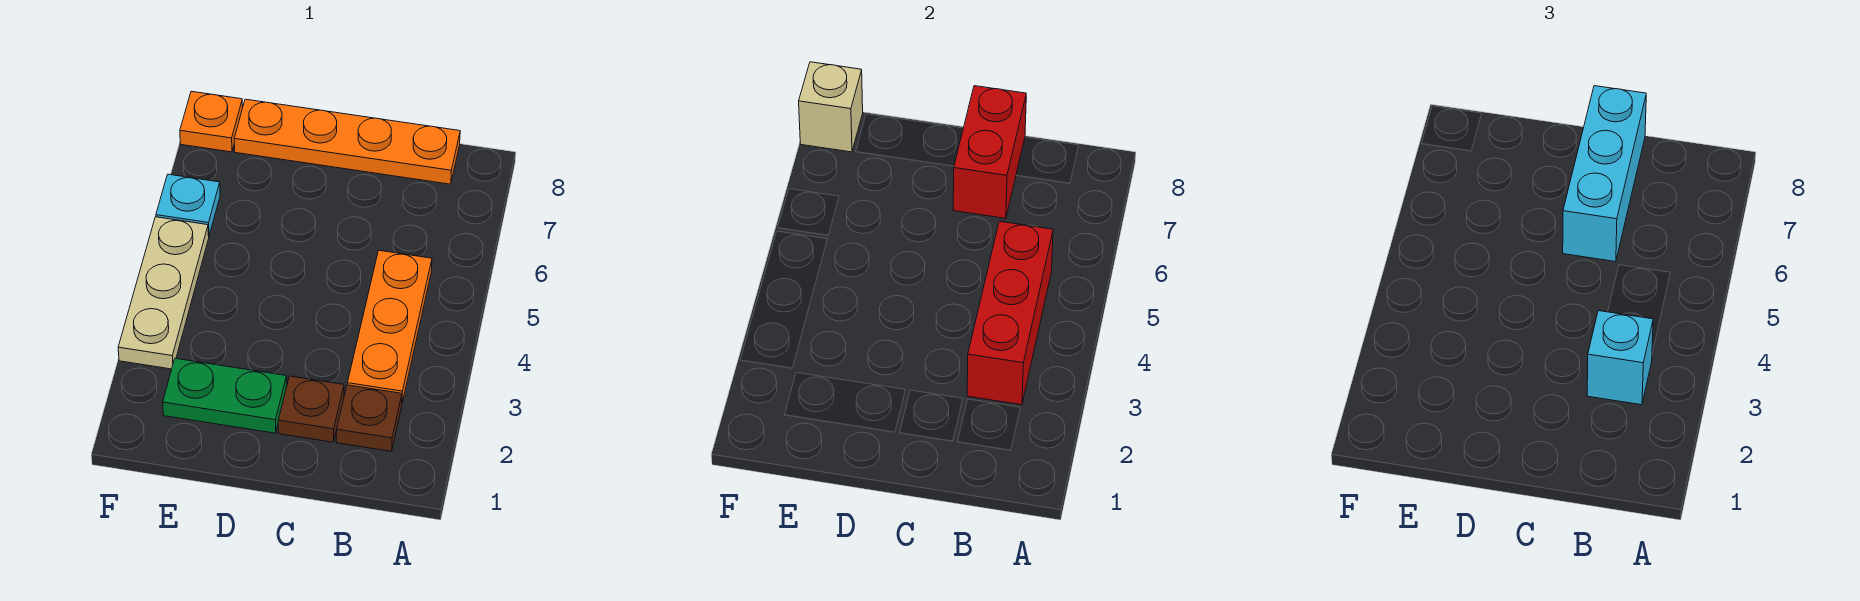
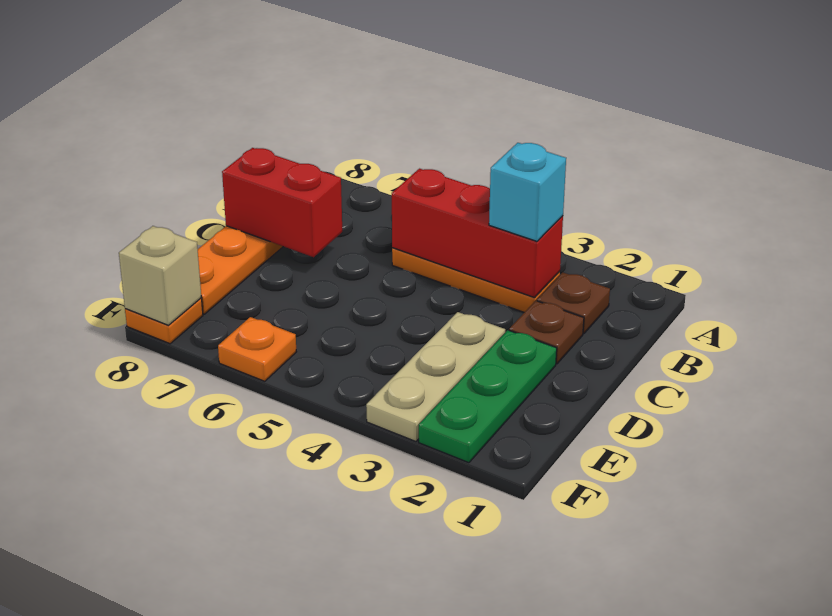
cyan 1x3 brick [1563,86,1646,262] -> none
green 1x2 plate [163,358,287,433] -> green 1x3 plate [419,330,557,463]
tan 1x3 plate [118,217,209,369] -> tan 1x3 plate turned to [366,312,505,442]
cyan 1x1 plate [156,174,220,236] -> orange 1x1 plate [218,317,296,381]

